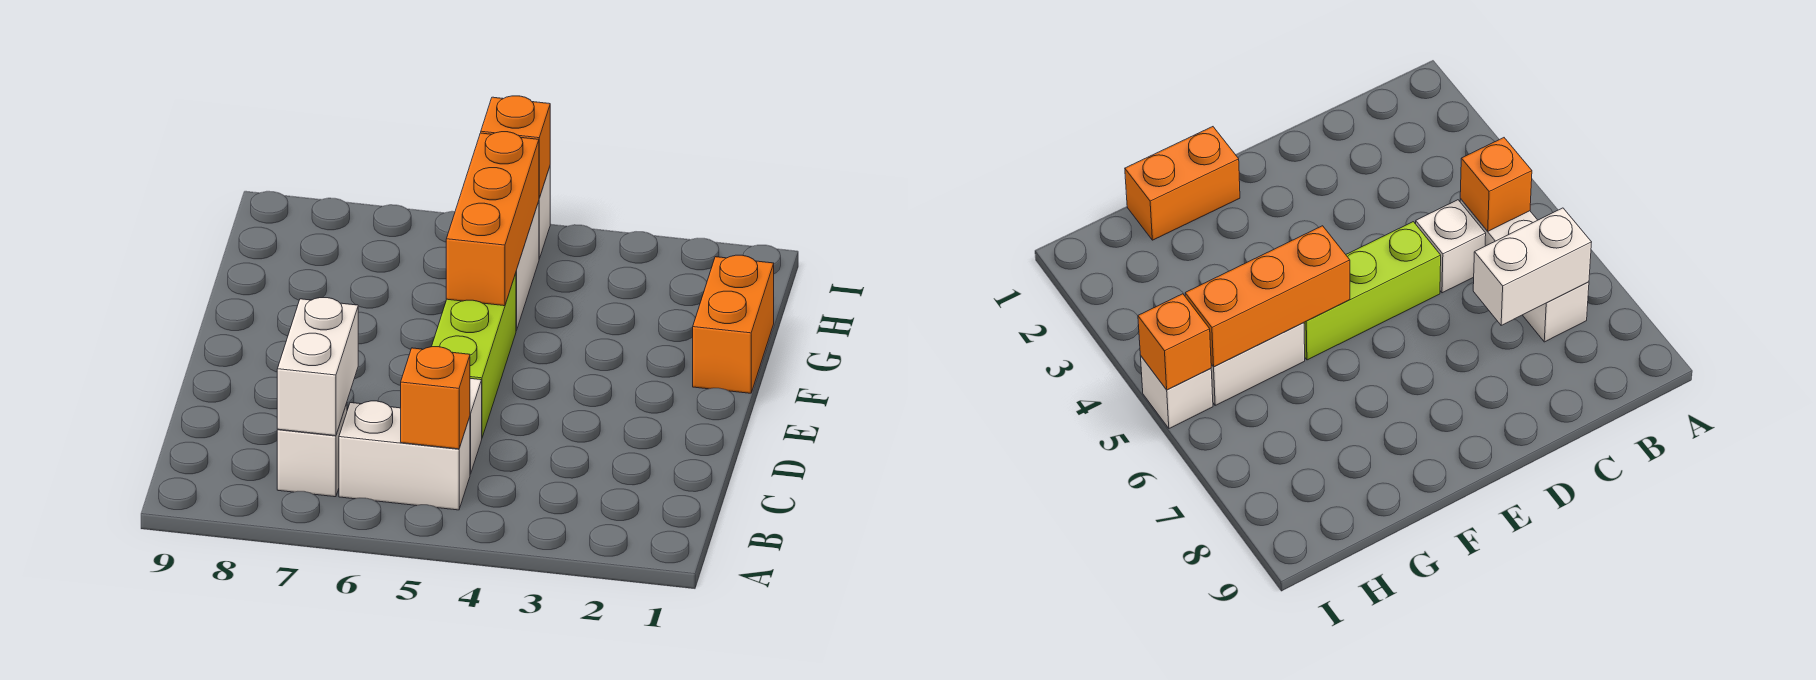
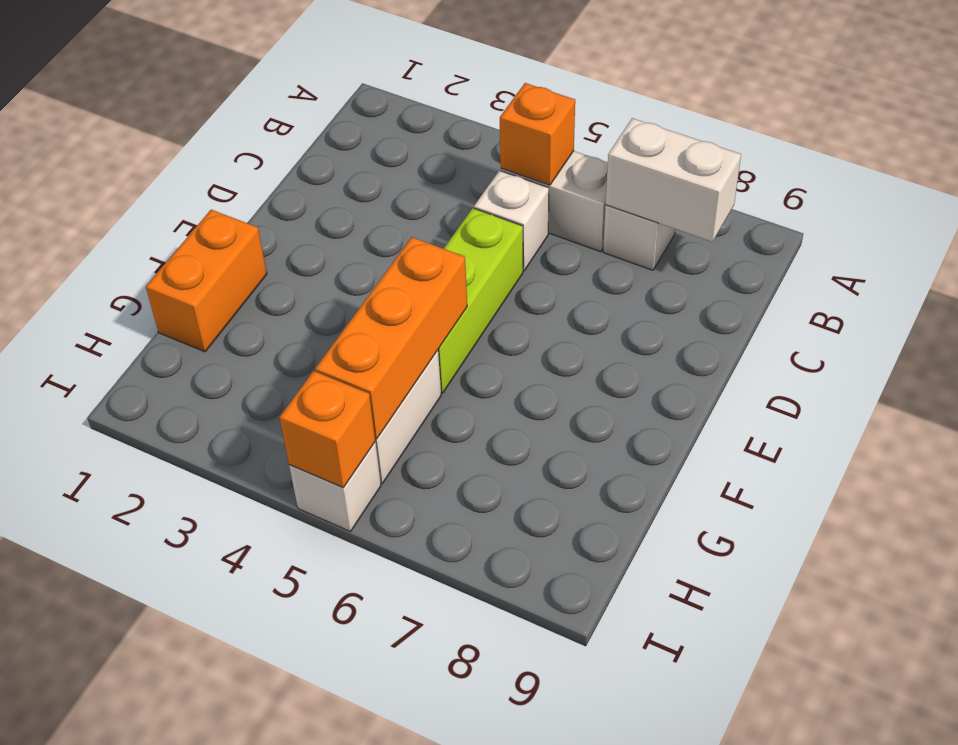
white 1x2 brick [277,298,358,436] -> white 1x2 brick turned to [606,118,741,242]

